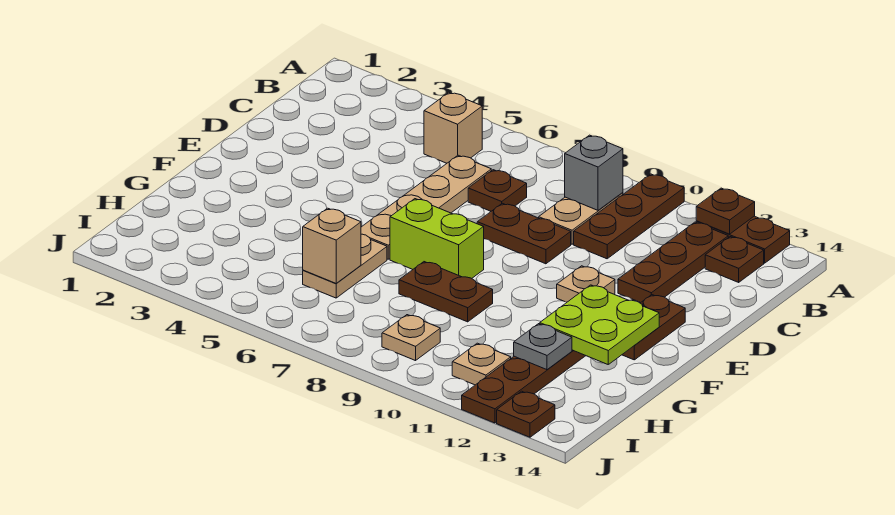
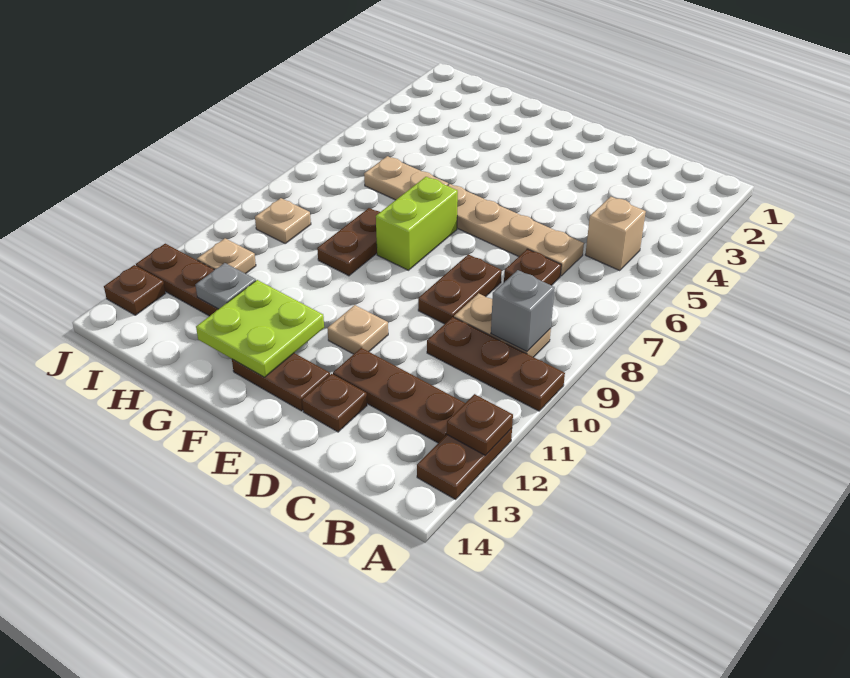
brown 1x1 plate [705,237,764,282] -> brown 1x1 plate moved to [302,374,367,432]
tan 1x1 brick [303,208,361,283] -> none

